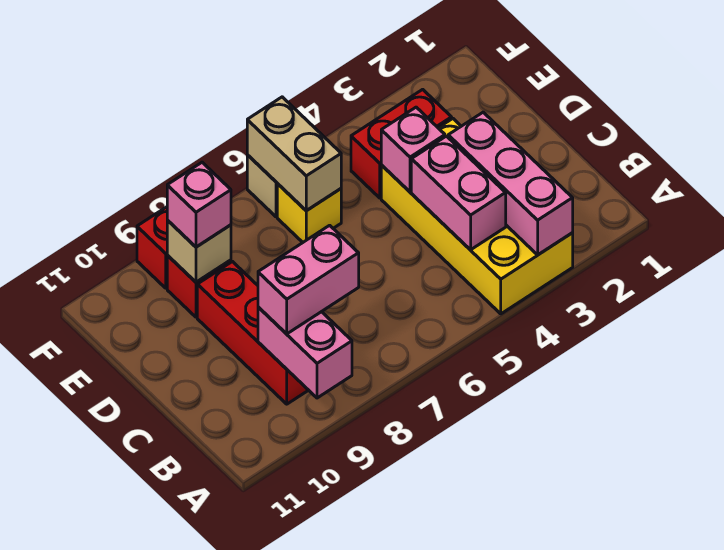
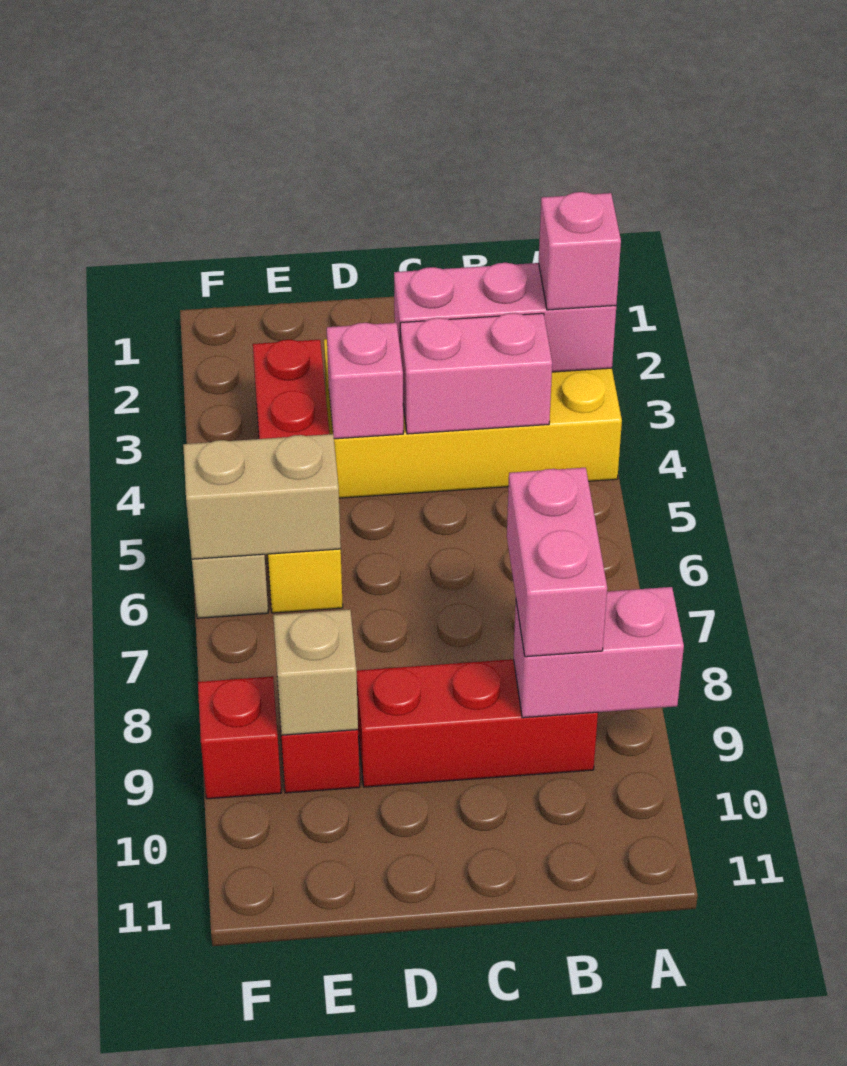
pink 1x1 brick [167,162,231,247] -> pink 1x1 brick moved to [539,192,621,310]

